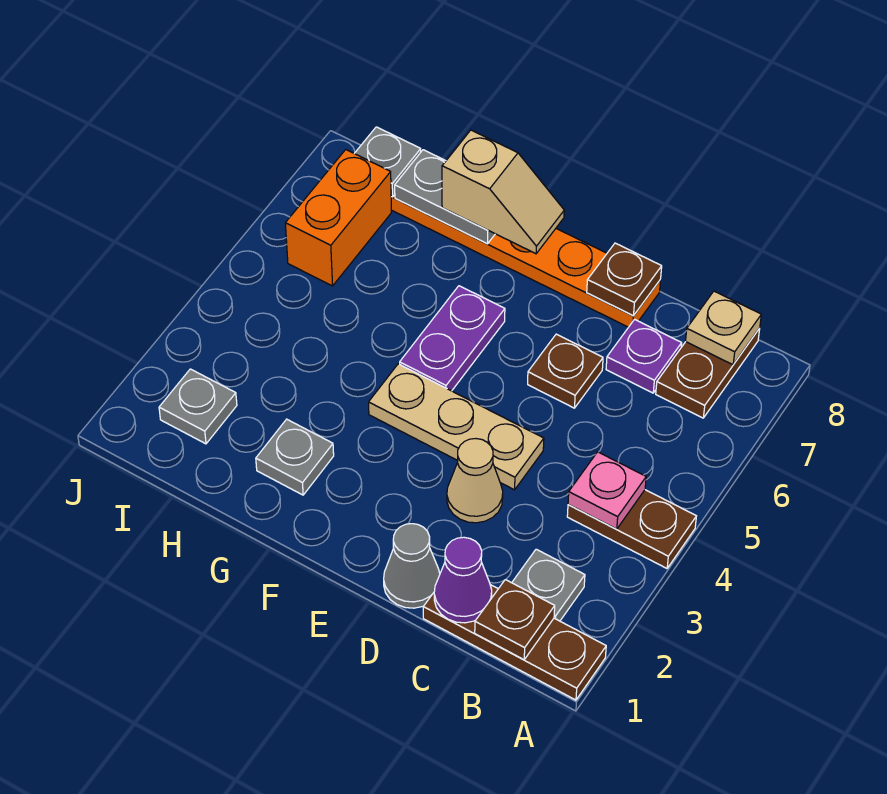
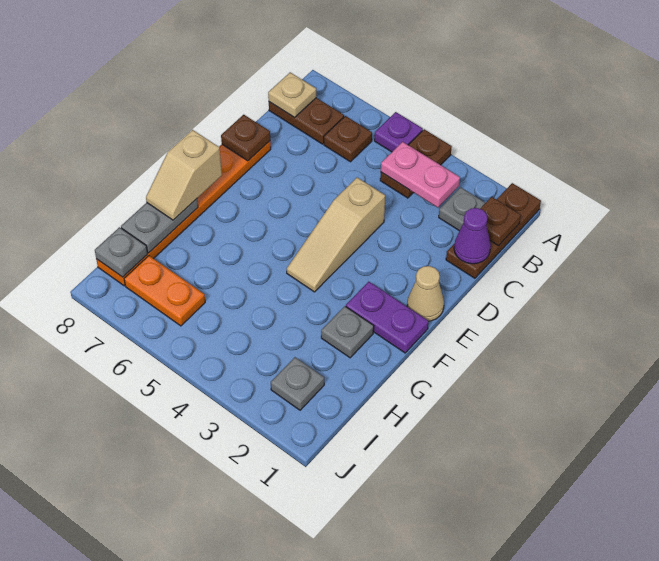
pink 1x1 plate [568,452,646,529] -> pink 1x2 plate [381,142,460,207]
purple 1x1 plate [606,319,682,393] -> purple 1x1 plate moved to [374,112,423,152]
grey 1x1 cone [384,524,440,608] -> none
tan 1x1 cone [447,439,503,523] -> tan 1x1 cone moved to [407,266,444,321]
tan 1x3 plate [369,364,544,490] -> tan 1x3 slope [287,178,385,292]
brown 1x1 plate [528,334,603,408] -> brown 1x1 plate moved to [324,116,372,162]
purple 1x2 plate [400,286,505,391] -> purple 1x2 plate moved to [346,282,428,353]
tan 1x2 slope [442,130,564,254] -> tan 1x2 slope turned to [146,130,222,220]
orange 1x2 brick [285,150,391,286] -> orange 1x2 plate [124,256,205,326]

